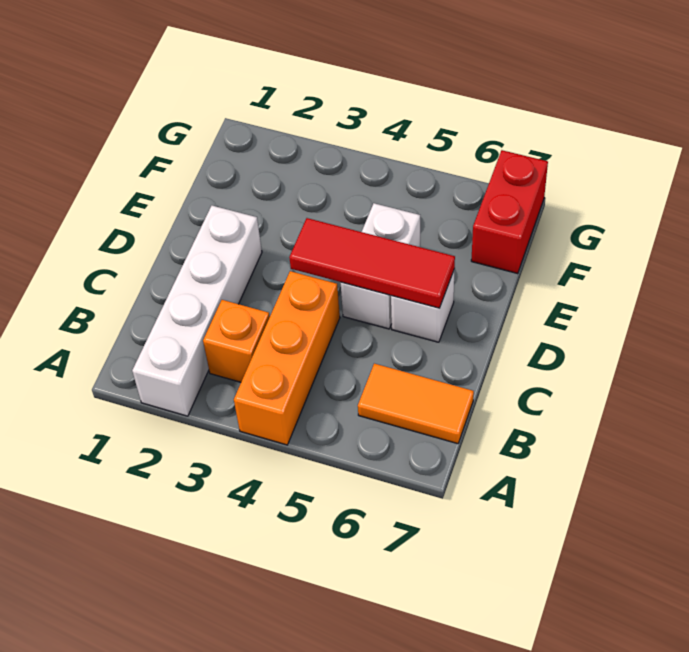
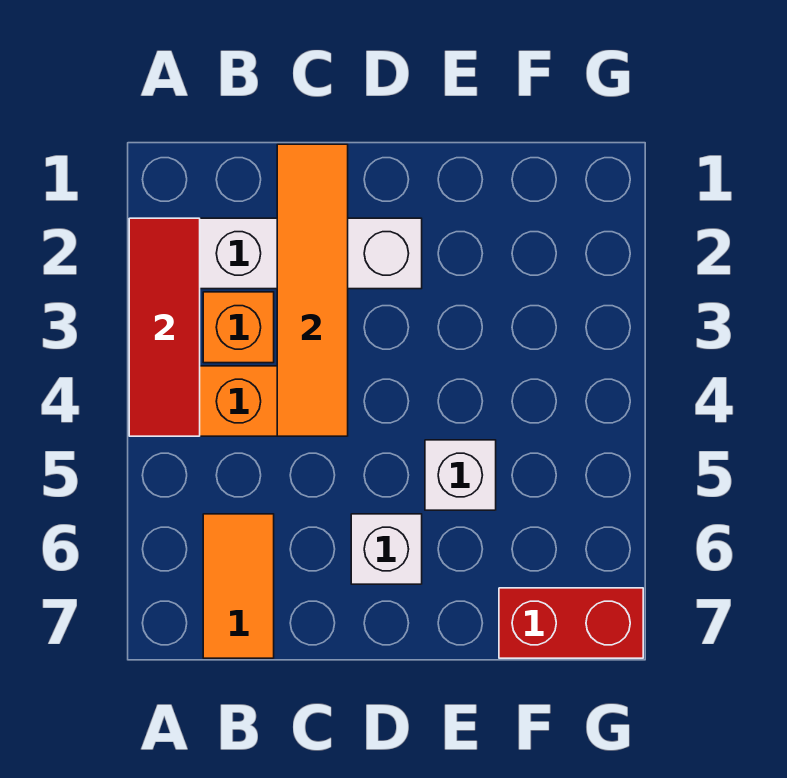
none -> orange 1x4 tile [277,144,348,436]
red 1x3 tile [289,218,455,308] -> red 1x3 tile moved to [129,218,200,436]
white 1x2 brick [341,203,420,329] -> white 1x1 brick [425,440,496,510]

